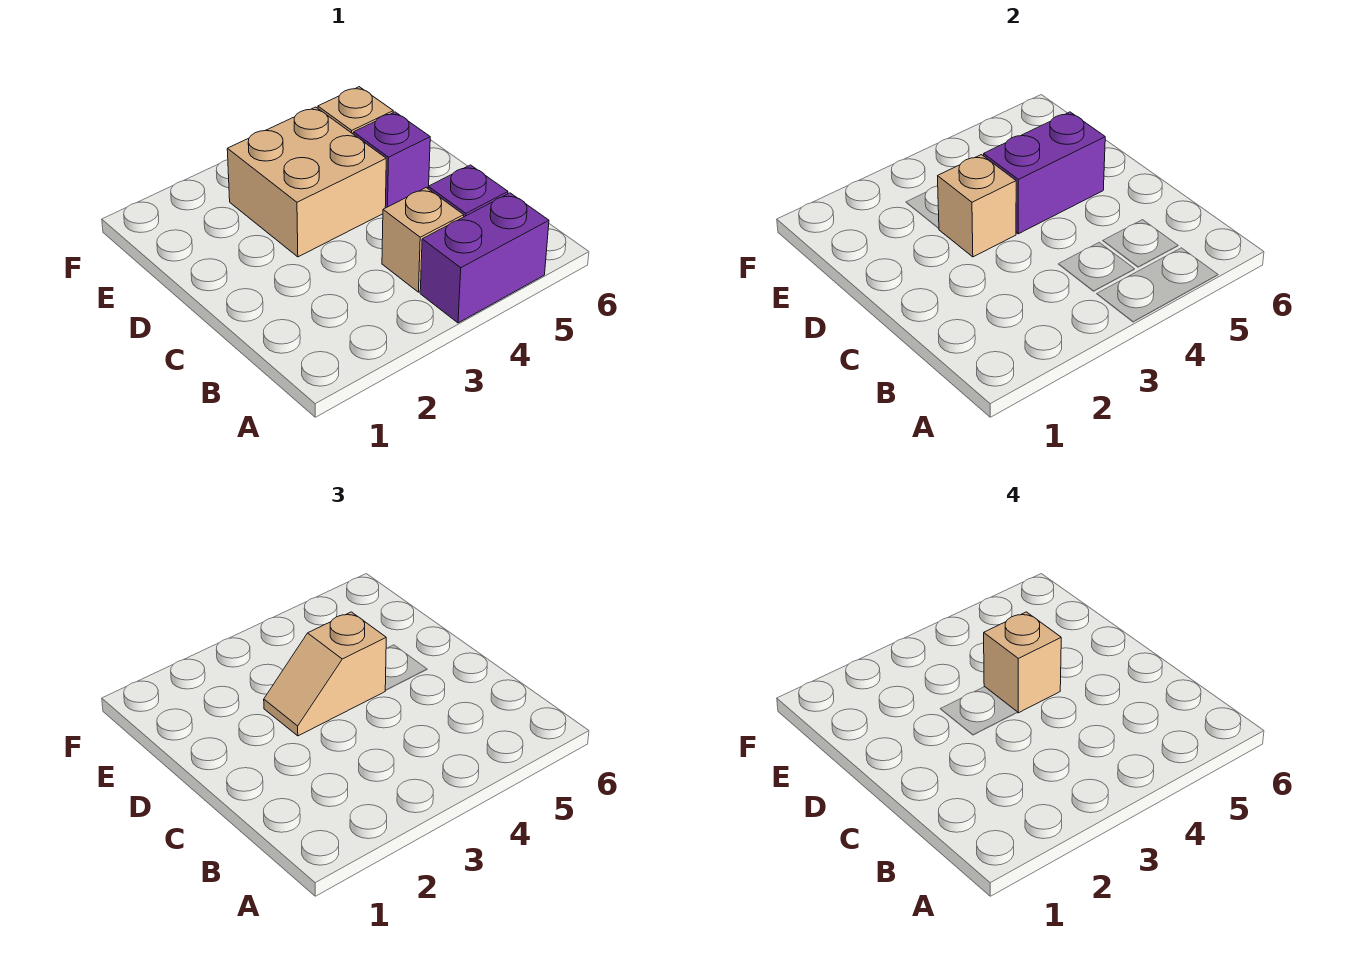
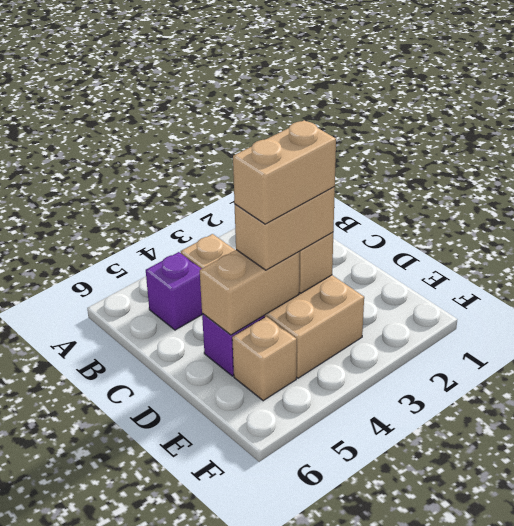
purple 1x2 brick [420,193,549,323] -> none
tan 1x2 slope [264,612,386,736] -> tan 1x2 brick [235,187,335,270]
purple 1x2 brick [984,112,1105,234] -> tan 1x2 brick [200,250,299,335]
tan 1x1 brick [984,612,1061,713] -> tan 1x2 brick [233,120,336,224]

